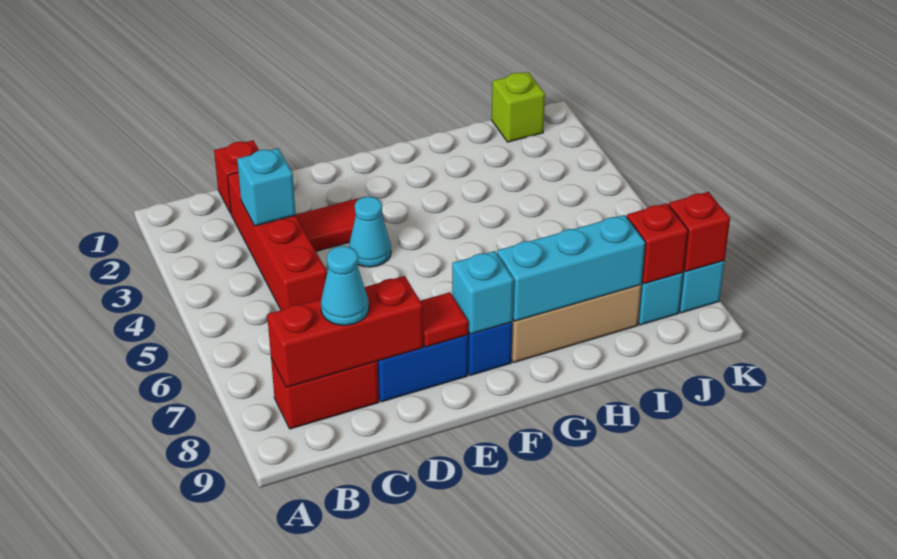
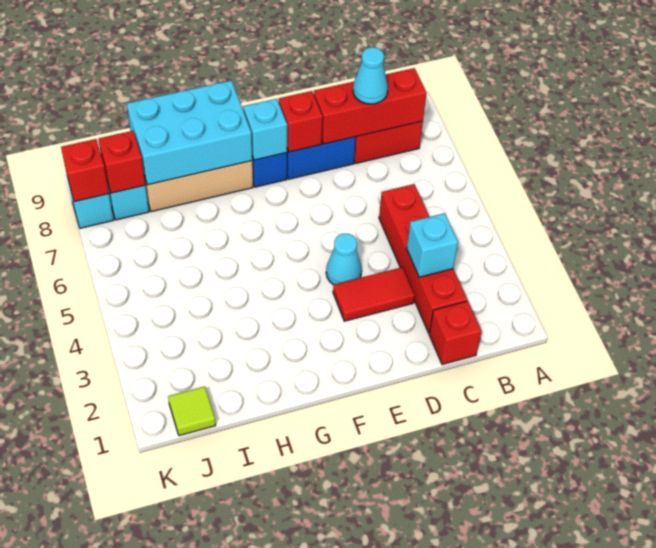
red 1x1 tile [420,292,468,347] -> red 1x1 brick [279,91,323,152]
cyan 1x3 brick [497,215,646,321] -> cyan 2x3 brick [127,80,252,185]
lime 1x1 brick [492,72,545,142] -> lime 1x1 tile [168,386,216,436]

